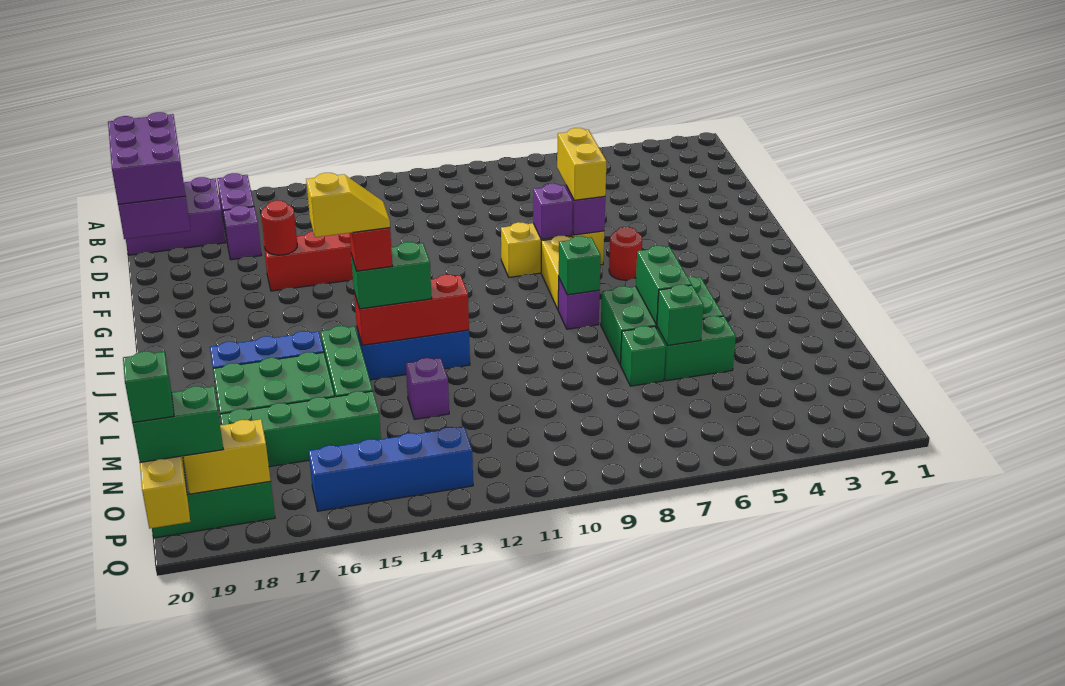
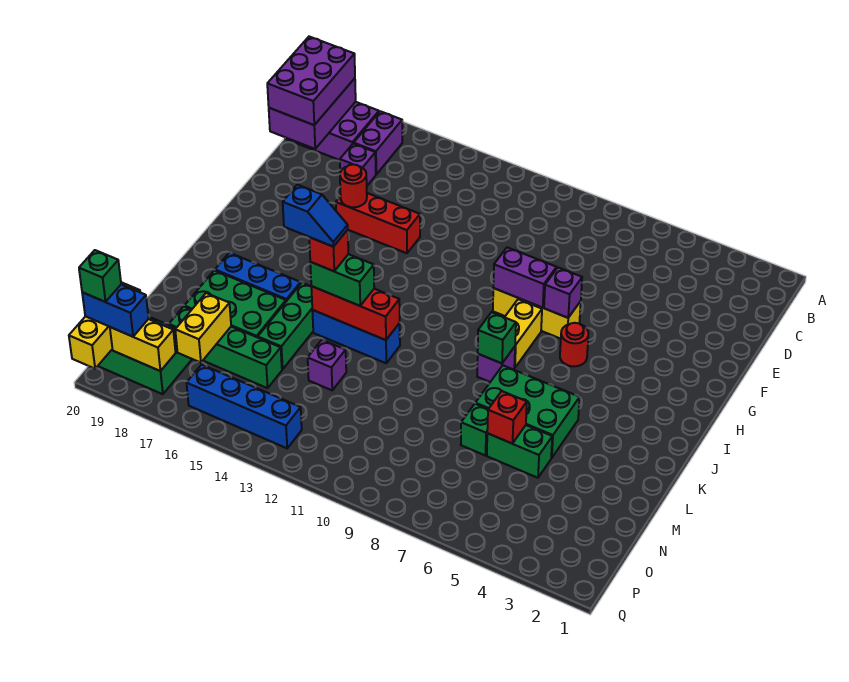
yellow 1x2 brick [557,128,607,200] -> yellow 1x2 brick moved to [175,293,231,363]
purple 1x1 brick [533,184,573,239] -> purple 1x2 brick [493,247,557,308]
green 1x2 brick [636,246,692,325] -> none
yellow 1x2 slope [306,173,390,237] -> blue 1x2 slope [283,185,348,247]
green 1x1 brick [657,285,704,345] -> red 1x1 brick [487,391,527,444]
green 1x2 brick [132,386,223,462] -> blue 1x2 brick [82,285,149,337]

